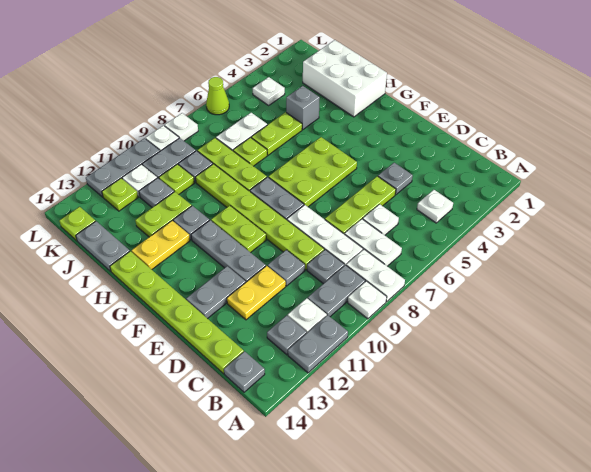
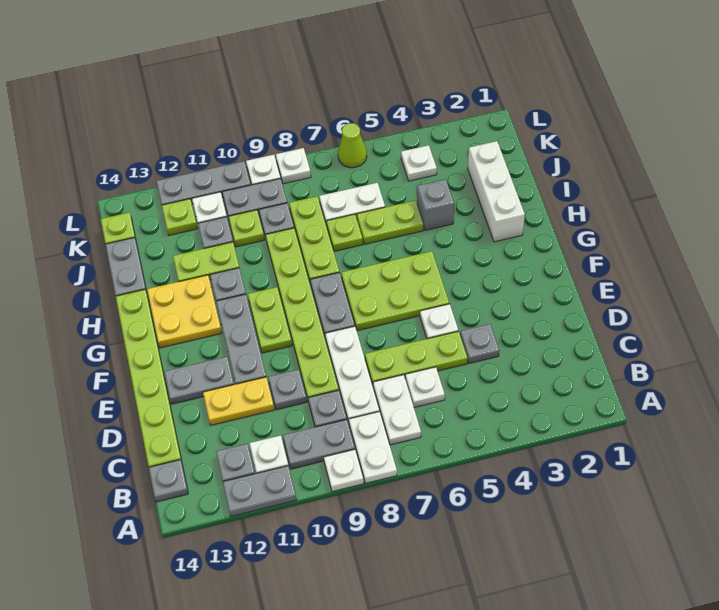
white 1x1 plate [417,190,453,223] -> white 1x1 plate moved to [420,304,458,339]
white 2x3 brick [303,40,387,117] -> white 1x3 brick [468,141,525,242]
yellow 1x2 plate [132,221,190,269] -> yellow 2x2 plate [147,275,222,348]

